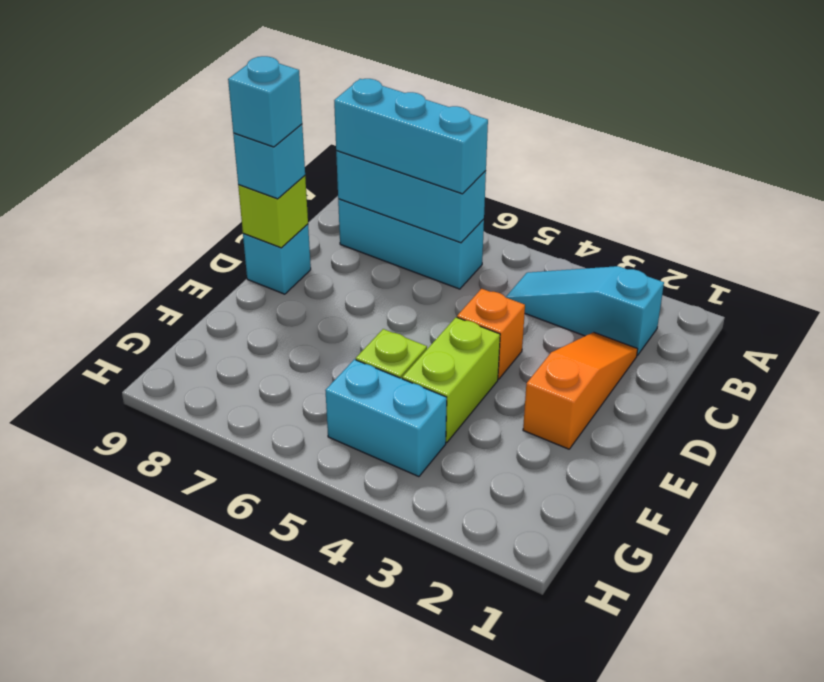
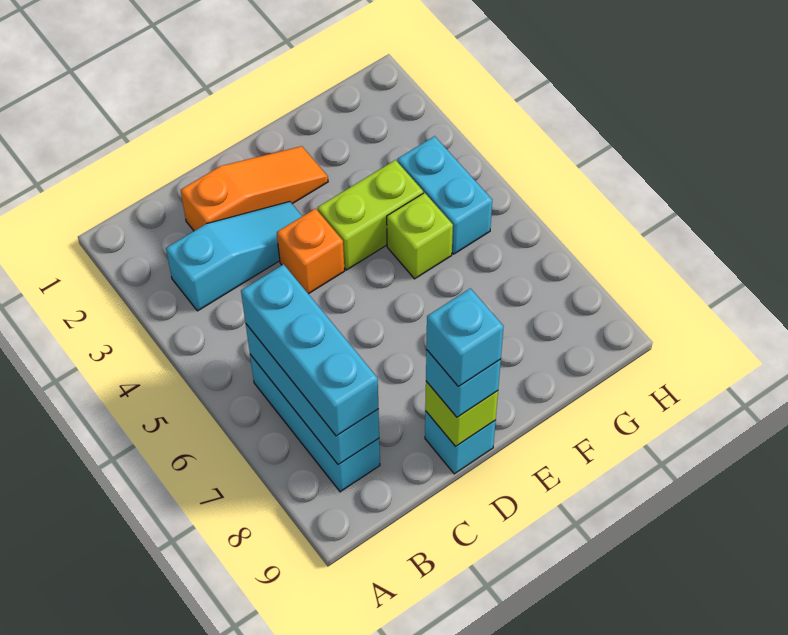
cyan 1x3 slope [506,266,664,356] -> cyan 1x3 slope turned to [166,202,302,311]
orange 1x3 slope [523,332,638,449] -> orange 1x3 slope turned to [181,146,328,231]

